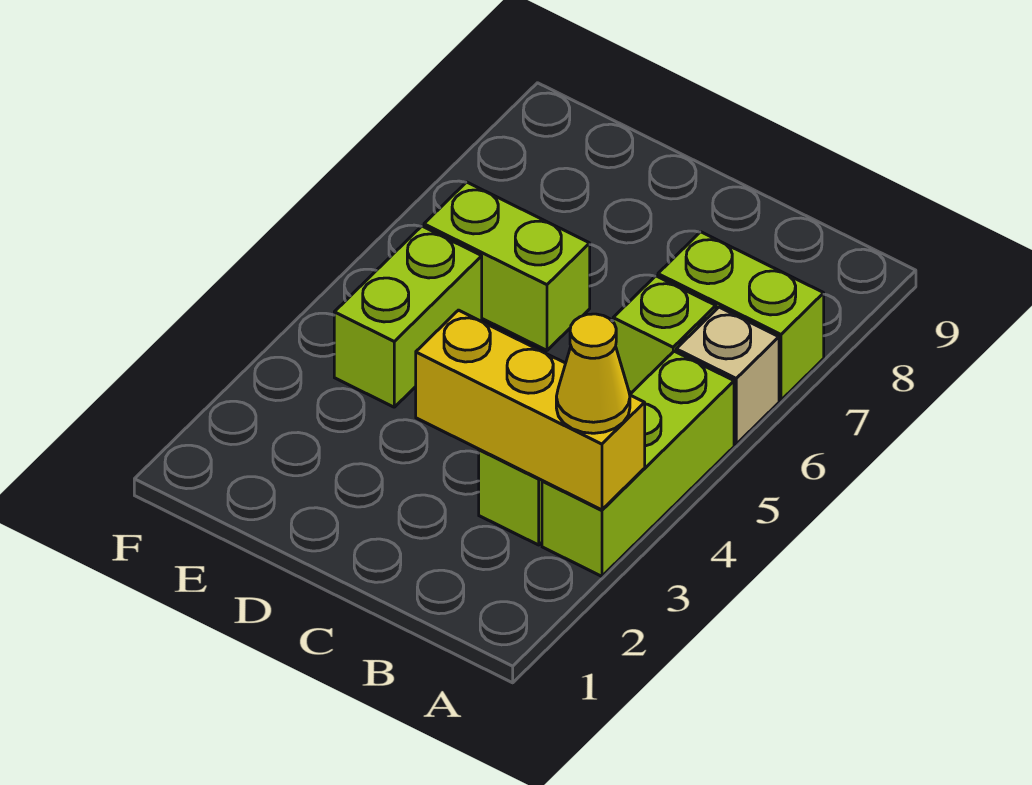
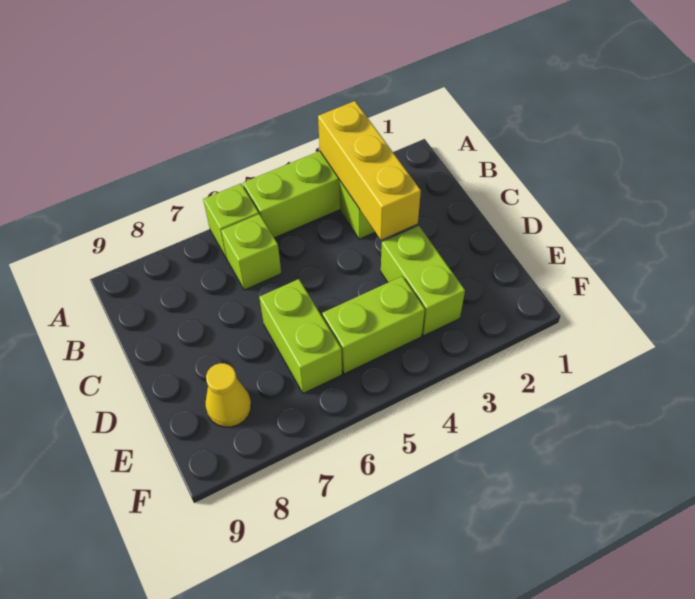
yellow 1x1 cone [556,314,630,433] -> yellow 1x1 cone moved to [205,363,251,427]
tan 1x1 brick [676,307,779,444] -> lime 1x1 brick [203,184,259,258]
lime 1x2 brick [658,232,824,400] -> lime 1x2 brick moved to [381,226,465,336]

